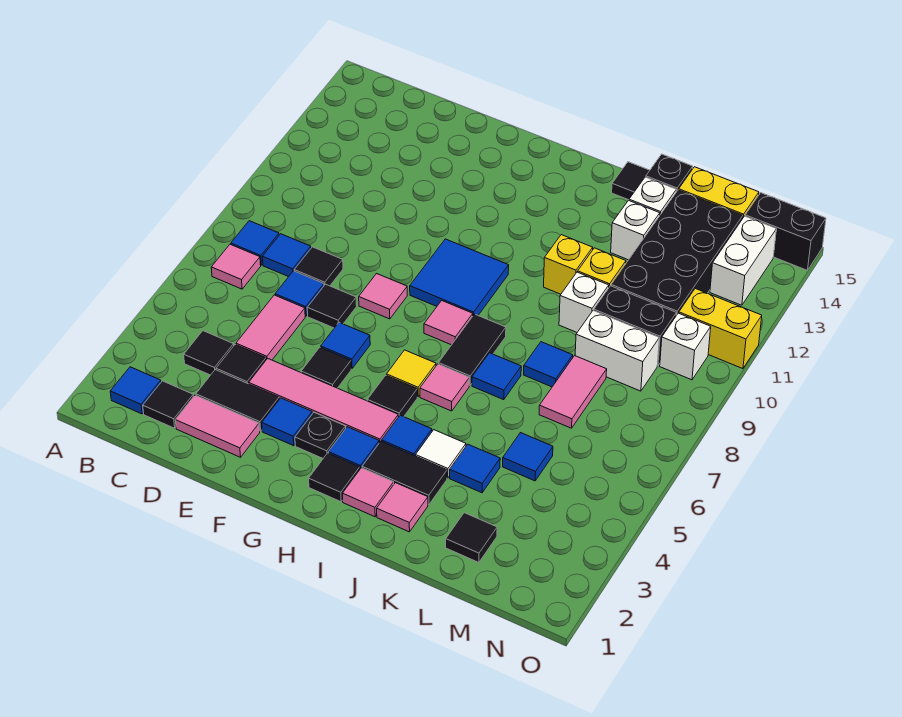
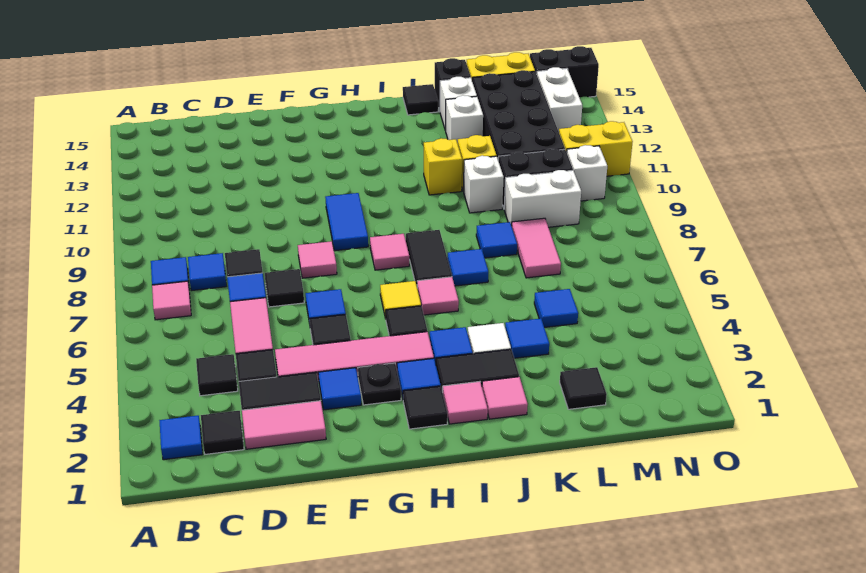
blue 2x2 tile [410,239,509,315] -> blue 1x2 tile [325,193,368,251]

